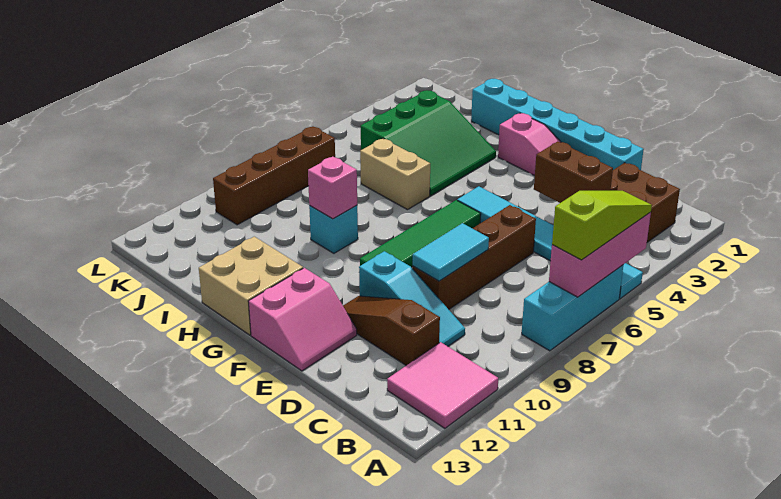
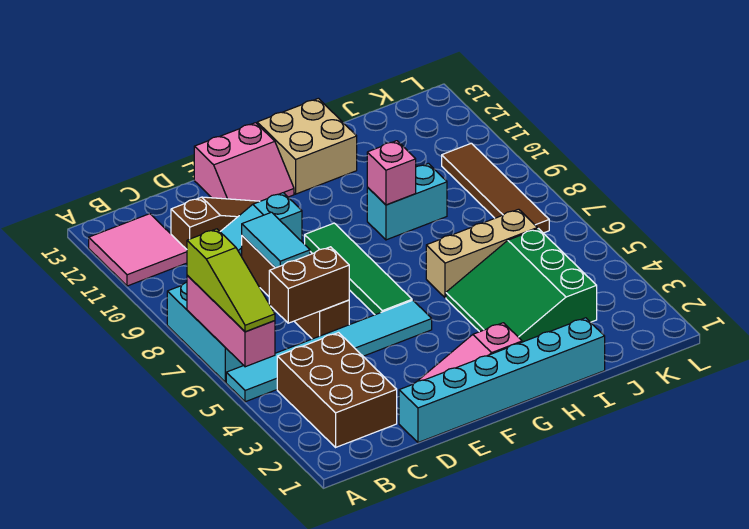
brown 1x2 brick [534,142,613,203] -> brown 1x2 brick moved to [269,247,349,323]
pink 2x2 slope [248,268,357,371] -> pink 2x2 slope turned to [194,123,294,201]
tan 1x2 brick [360,138,430,210] -> tan 1x3 brick [426,209,538,298]
cyan 1x1 brick [309,206,358,253] -> cyan 1x2 brick [367,163,447,240]
brown 1x4 brick [213,127,335,225] -> brown 1x4 tile [442,143,549,233]

